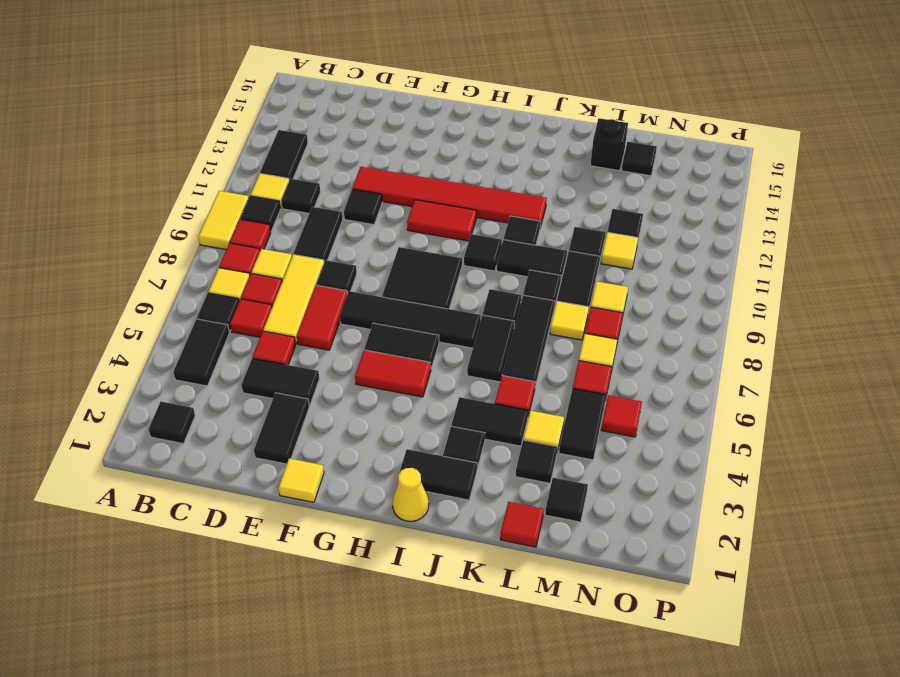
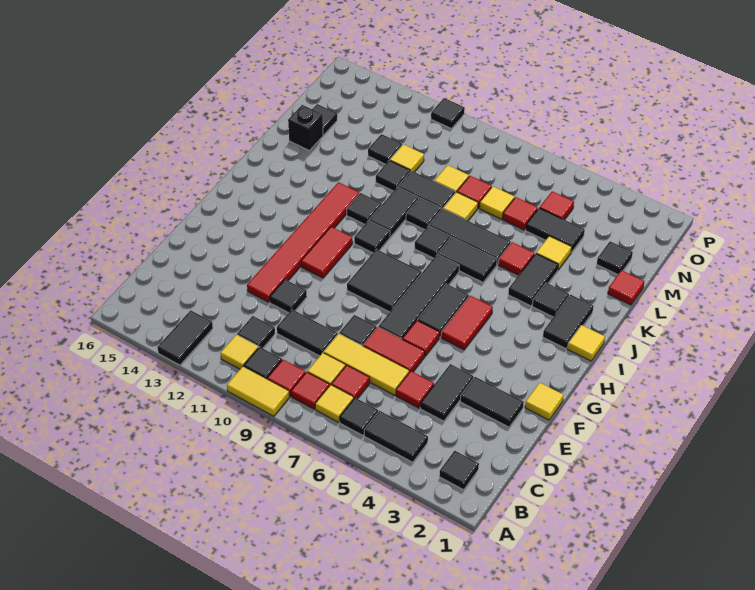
black 1x2 tile [260,130,308,180] -> black 1x2 tile turned to [157,310,213,365]
red 1x1 tile [230,299,272,337] -> red 1x1 tile moved to [402,321,440,356]
yellow 1x1 cone [393,468,429,521] -> yellow 1x1 tile [568,325,605,361]
black 1x1 tile [516,440,558,483] -> black 1x1 tile moved to [431,98,465,129]

